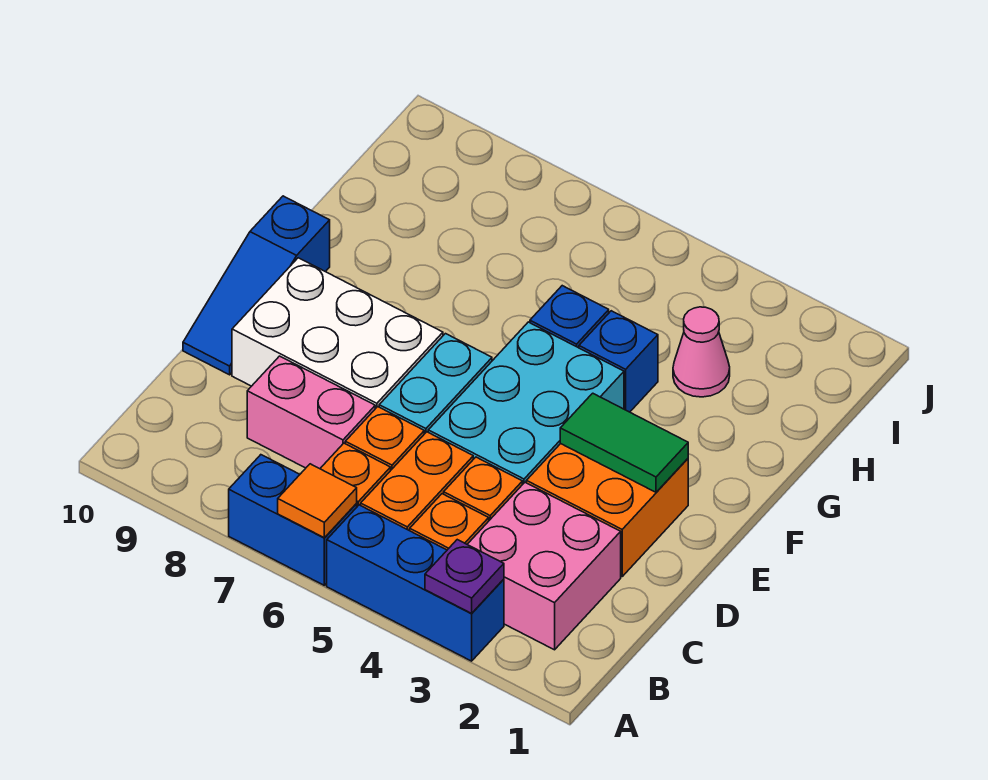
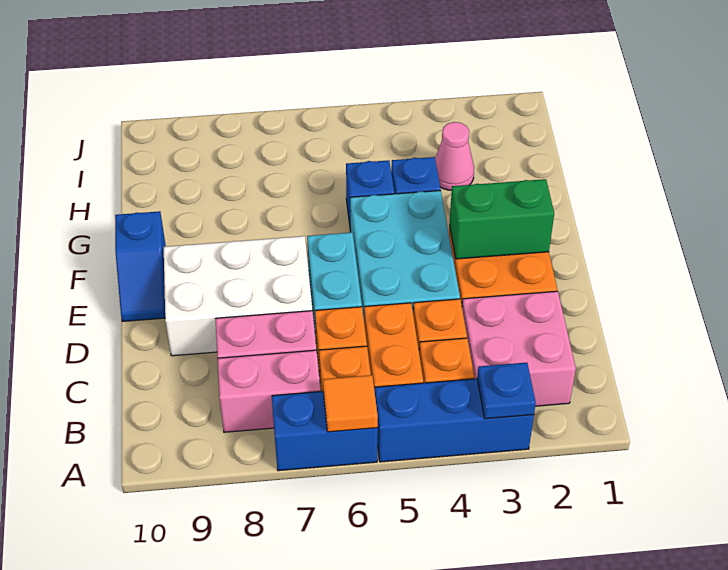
purple 1x1 plate [425,540,504,613] -> blue 1x1 plate [477,363,536,419]
none -> pink 1x2 brick [218,350,321,432]
blue 1x3 slope [183,196,330,375] -> blue 1x2 slope [115,211,166,321]
green 1x2 tile [560,393,688,492] -> green 1x2 brick [449,179,554,259]

